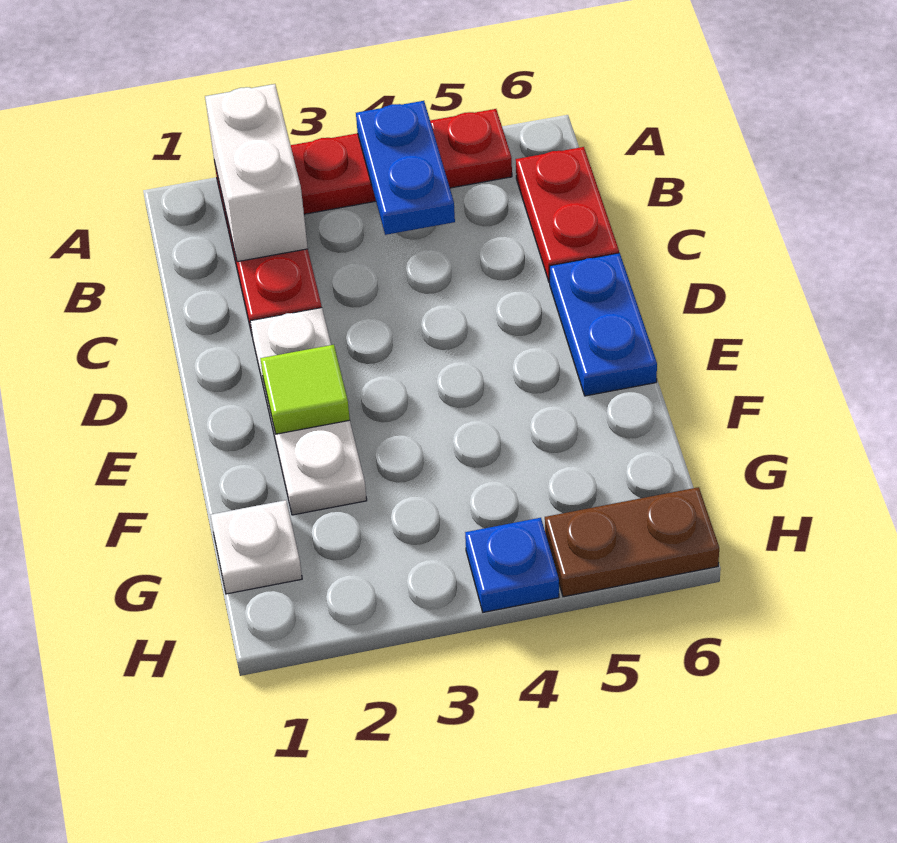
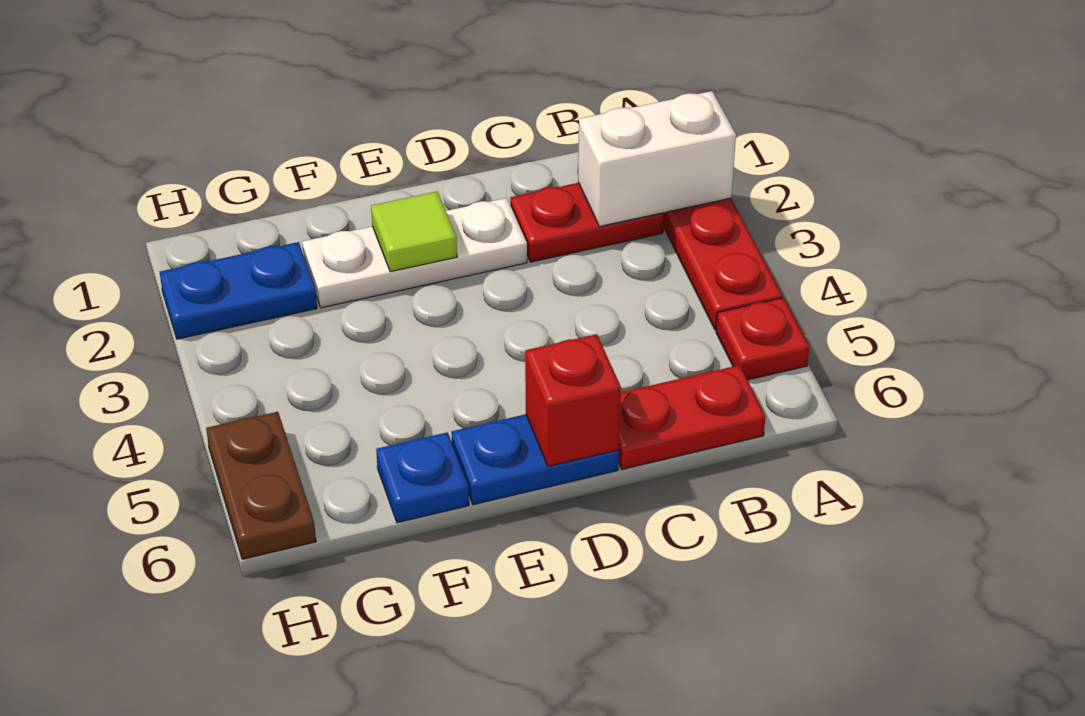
blue 1x2 plate [356,101,455,235] -> blue 1x2 plate moved to [160,242,317,339]
none -> red 1x1 brick [525,334,621,466]
white 1x1 plate [211,500,302,594] -> none
blue 1x1 plate [465,518,559,612] -> blue 1x1 plate moved to [376,432,469,523]

